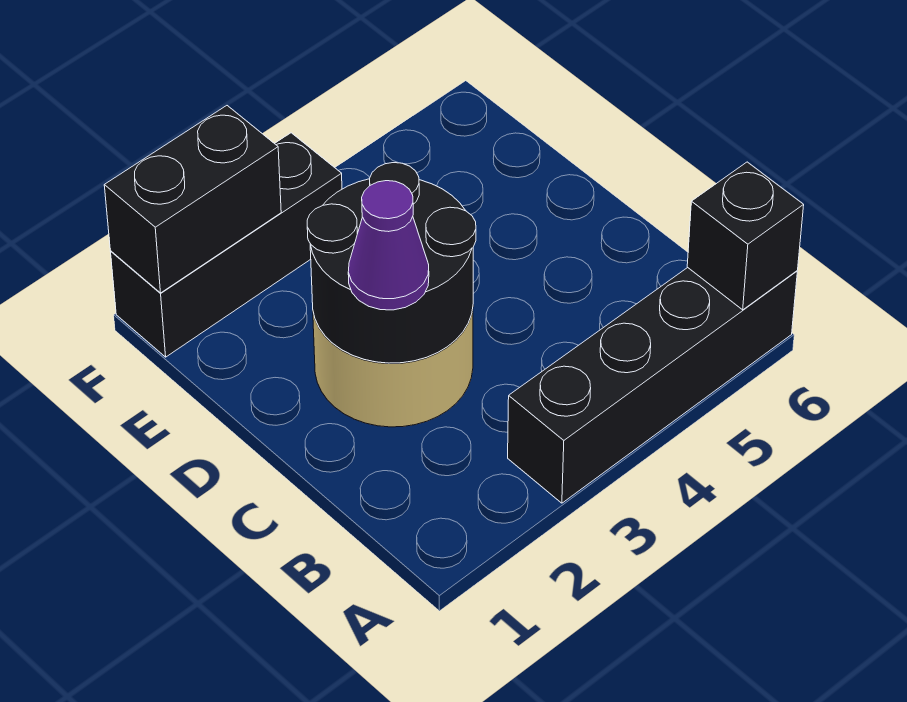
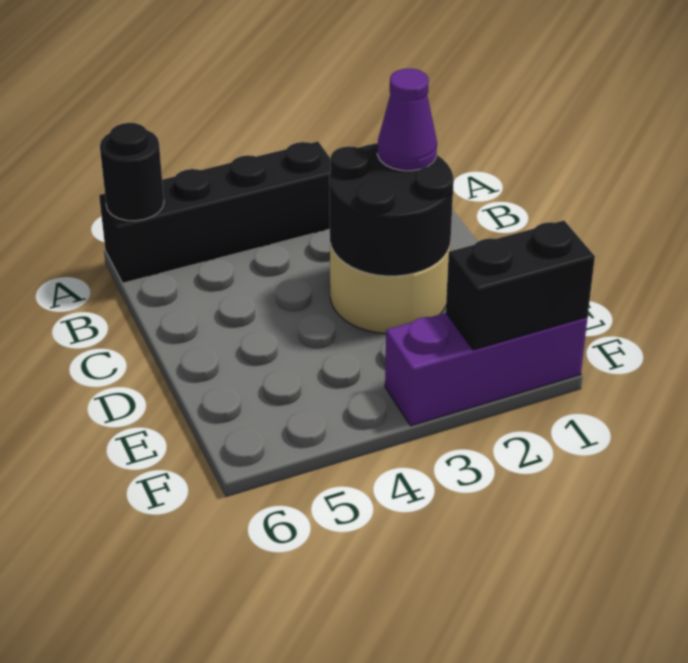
black 1x1 brick [687,162,804,310] -> black 1x1 round brick [100,123,164,221]
black 1x3 brick [110,133,342,357] -> purple 1x3 brick [385,313,587,426]

